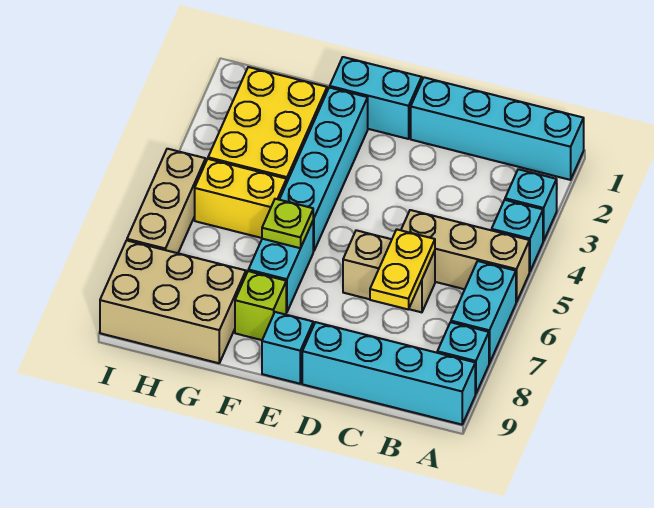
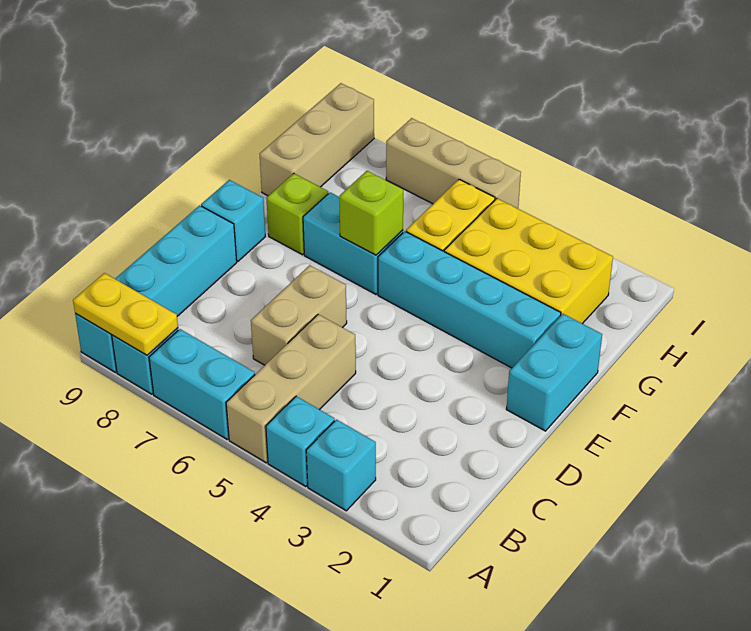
cyan 1x4 brick [411,77,584,180] -> none
yellow 1x2 plate [370,229,435,310] -> yellow 1x2 plate moved to [73,273,178,355]
lime 1x1 plate [262,199,313,248] -> lime 1x1 brick [339,171,403,255]
tan 2x3 brick [100,240,246,363] -> tan 1x3 brick [260,83,374,196]

